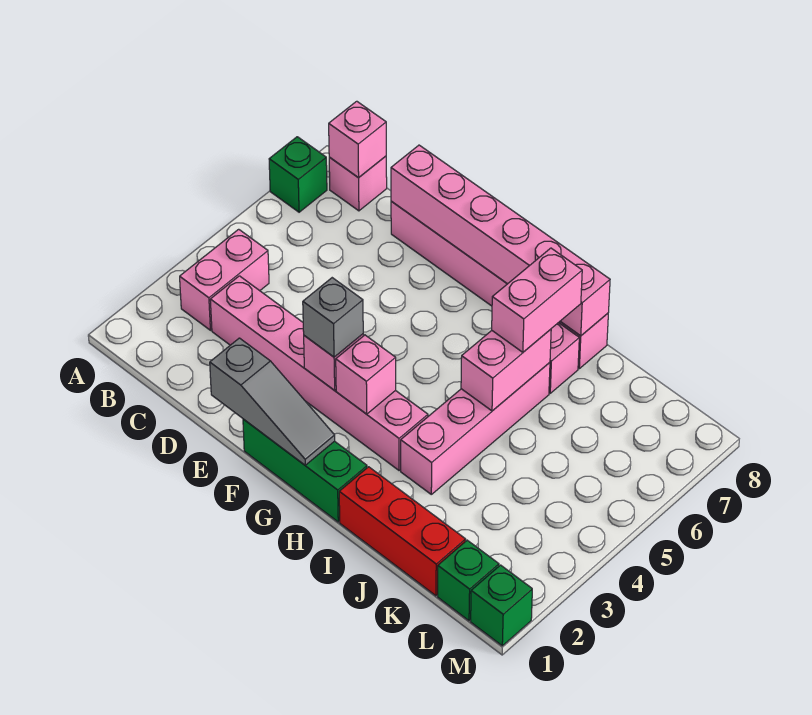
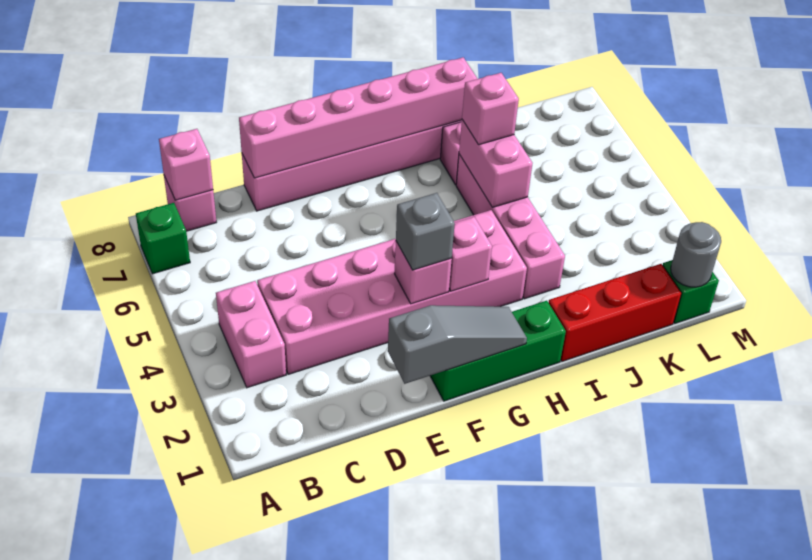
pink 1x6 brick [210,276,428,471] -> pink 2x6 brick [257,210,527,374]
pink 1x2 brick [492,248,582,352] -> pink 1x1 brick [462,73,519,145]
none -> grey 1x1 round brick [671,222,721,287]
green 1x1 brick [471,565,532,646] -> none

